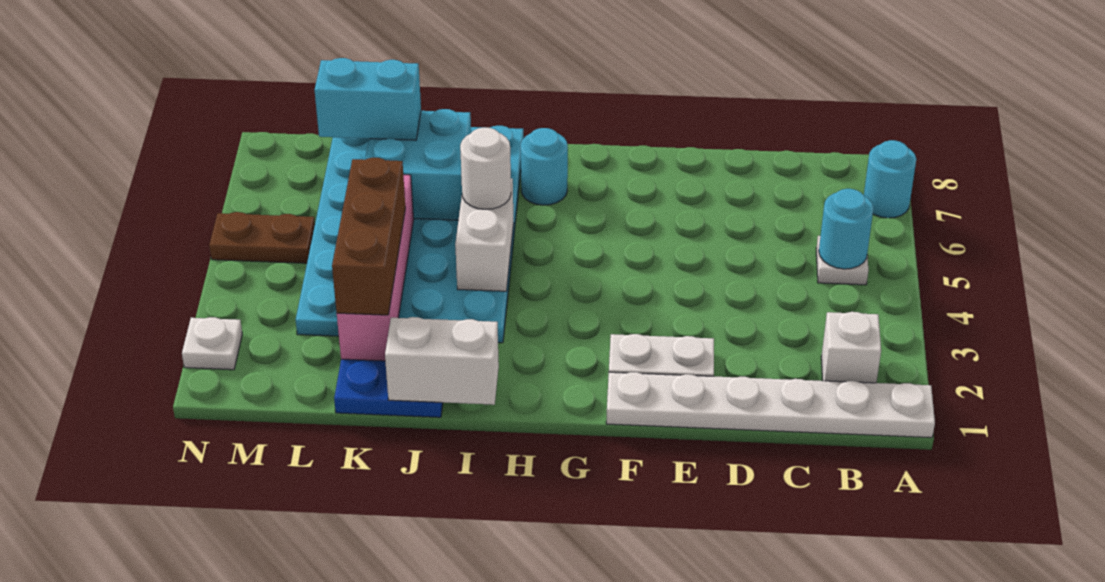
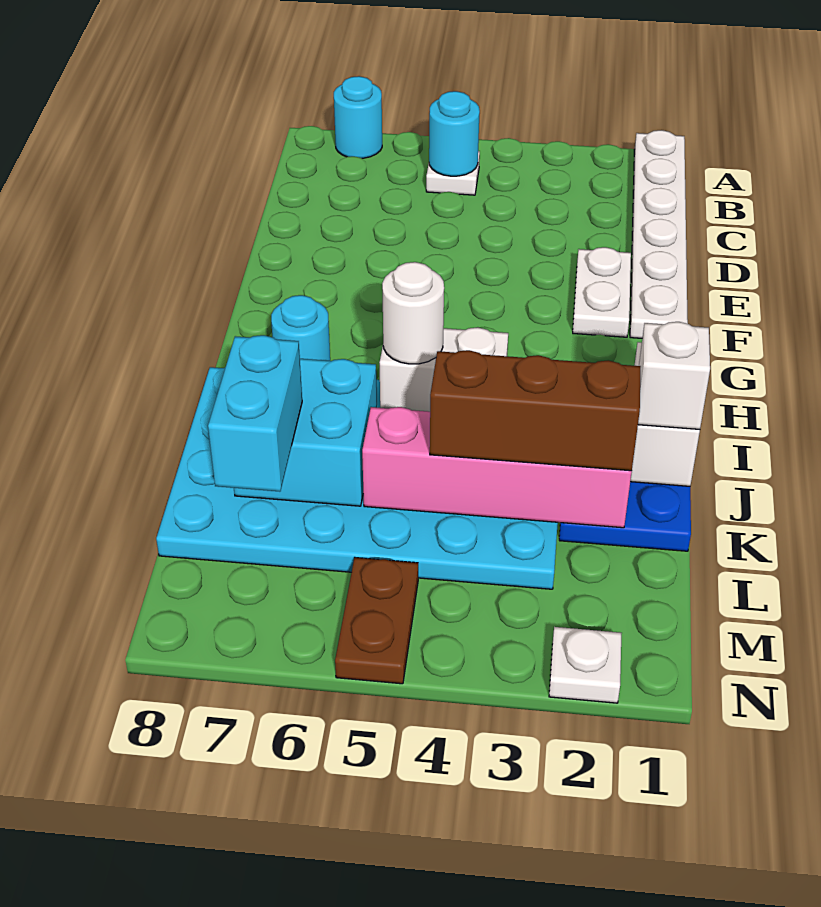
white 1x1 brick [821,312,881,383] -> white 1x1 brick moved to [638,322,710,429]

